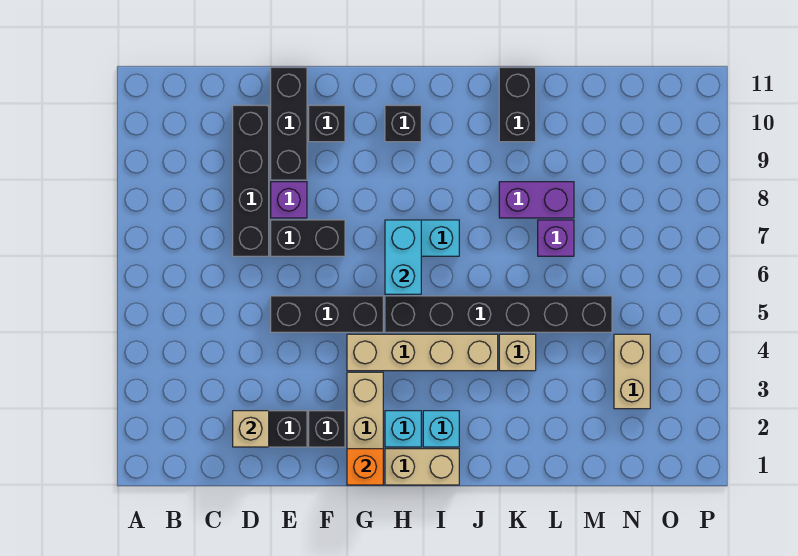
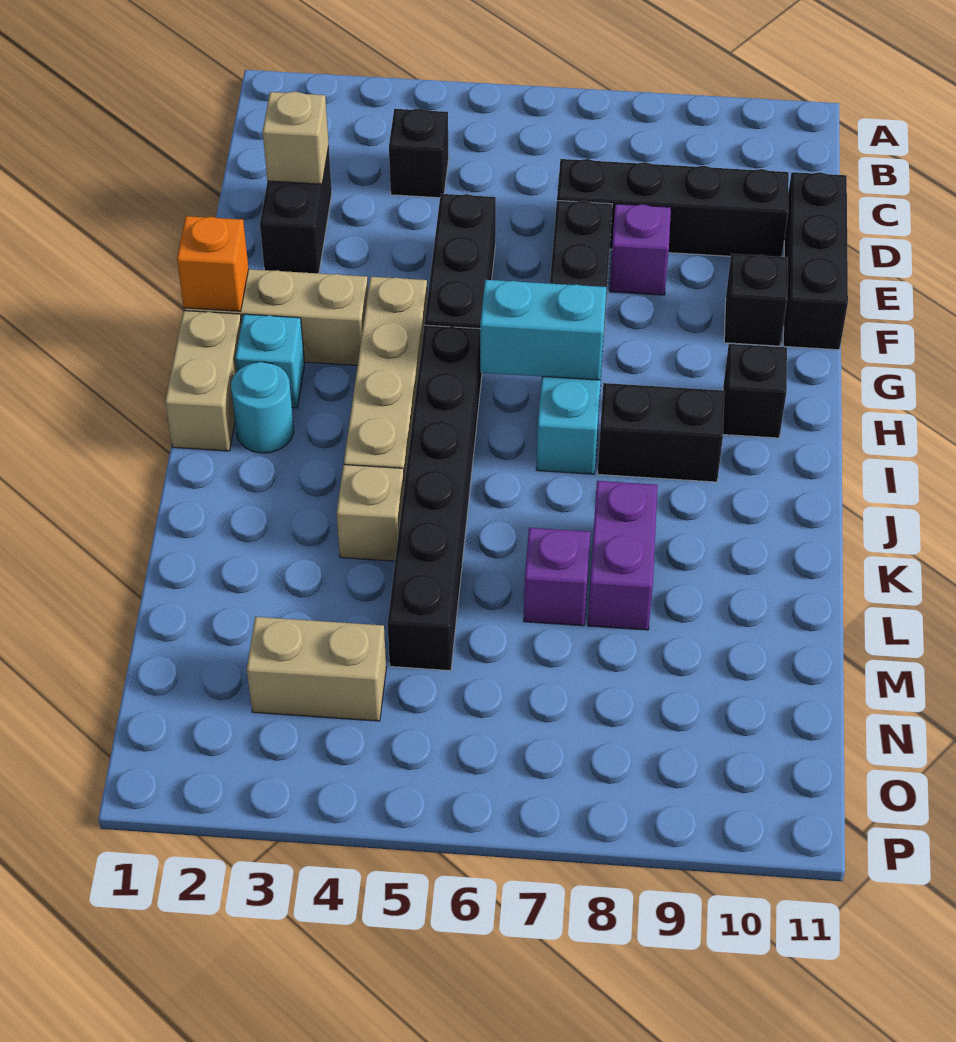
black 1x3 brick [271,67,307,180] -> black 1x3 brick turned to [783,172,848,350]
black 1x1 brick [309,411,345,447] -> black 1x1 brick moved to [389,109,449,198]
cyan 1x1 brick [423,411,459,447] -> cyan 1x1 round brick [231,362,294,453]
black 1x2 brick [499,67,536,142] -> black 1x2 brick moved to [598,383,724,482]

